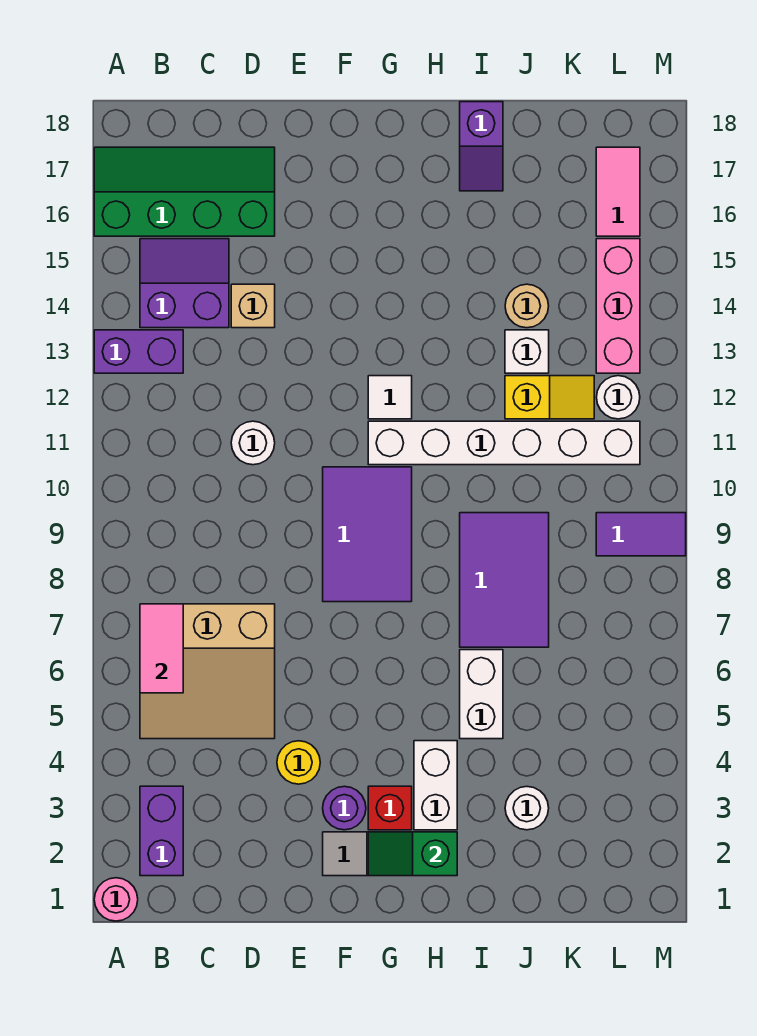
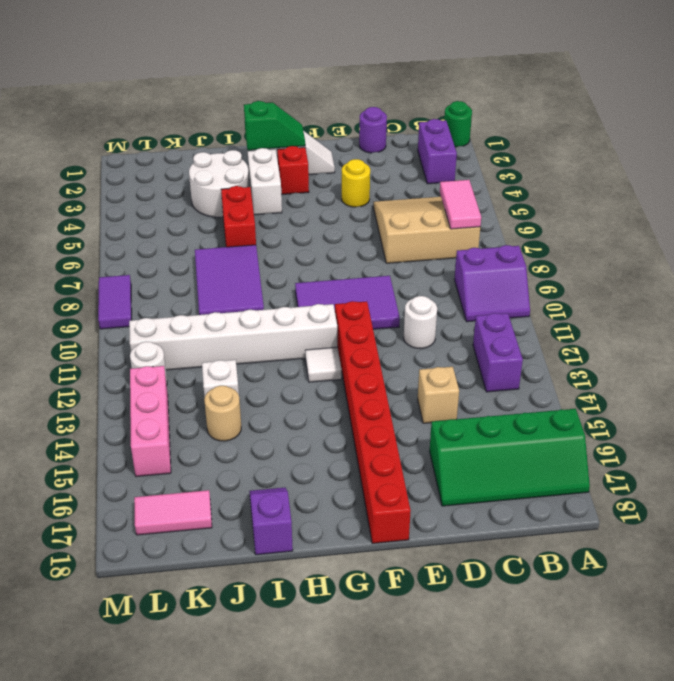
pink 1x1 round brick [94,878,138,921] -> green 1x1 round brick [444,101,472,147]
purple 1x2 brick [94,330,183,373] -> purple 1x2 brick turned to [473,313,523,392]
purple 2x2 slope [140,239,229,328] -> purple 2x2 slope moved to [454,245,530,322]
purple 1x1 round brick [323,786,366,830] -> purple 1x1 round brick moved to [359,107,387,153]
purple 2x3 tile [323,467,412,602] -> purple 2x3 tile turned to [295,276,400,329]
none -> red 1x8 brick [335,301,411,543]
white 1x2 brick [460,650,503,739] -> red 1x2 brick [221,186,256,247]
white 1x1 round brick [505,787,549,830] -> white 2x2 round brick [189,150,249,217]
yellow 1x2 slope [505,376,594,419] -> none
purple 1x2 tile [596,513,686,556] -> purple 1x2 tile turned to [98,275,132,329]
pink 1x2 tile [596,147,640,236] -> pink 1x2 tile turned to [134,490,212,535]

